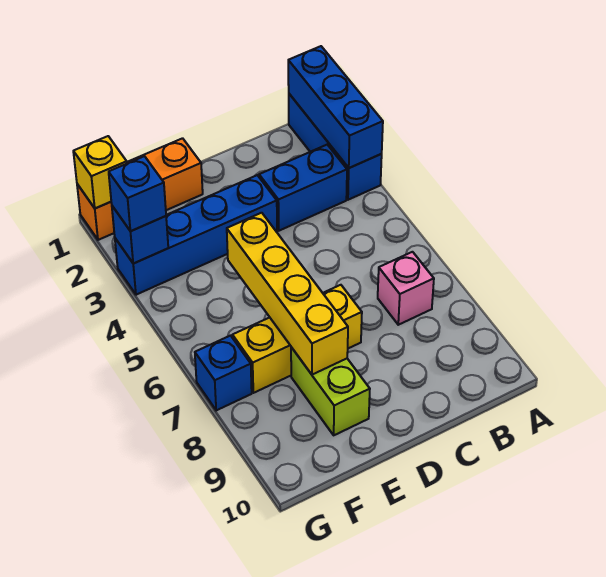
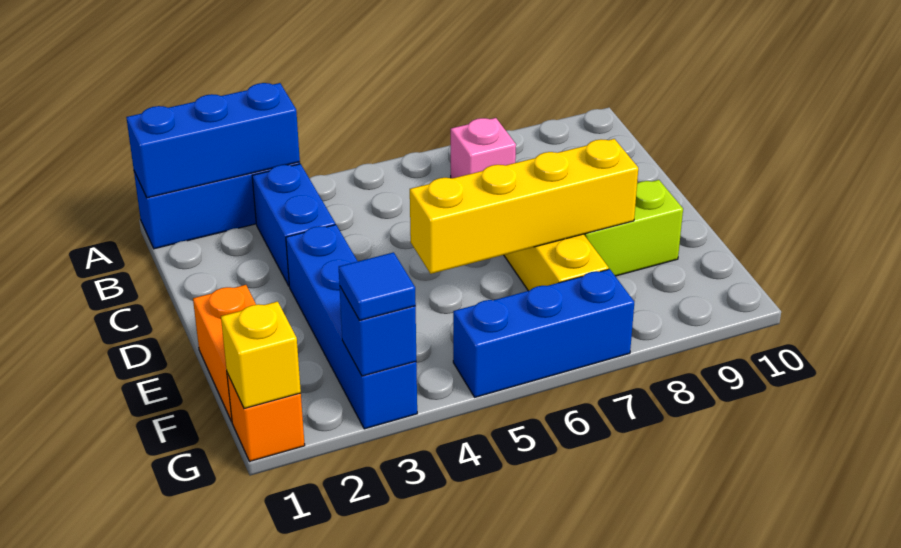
blue 1x1 brick [109,156,166,231] -> blue 1x1 tile [339,252,416,320]
blue 1x1 brick [195,336,252,410] -> blue 1x3 brick [453,269,634,397]

